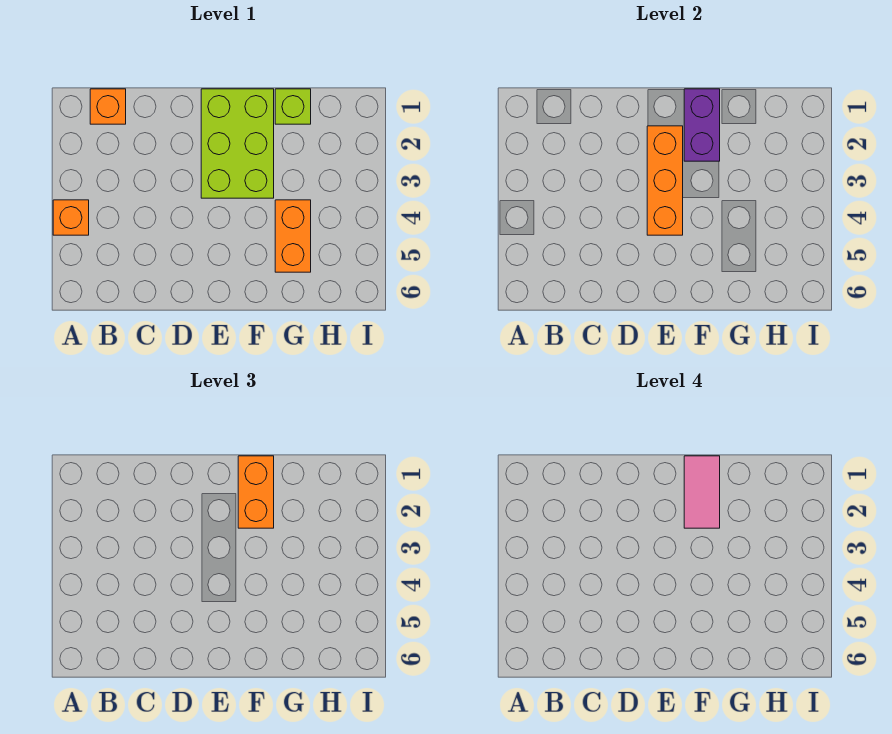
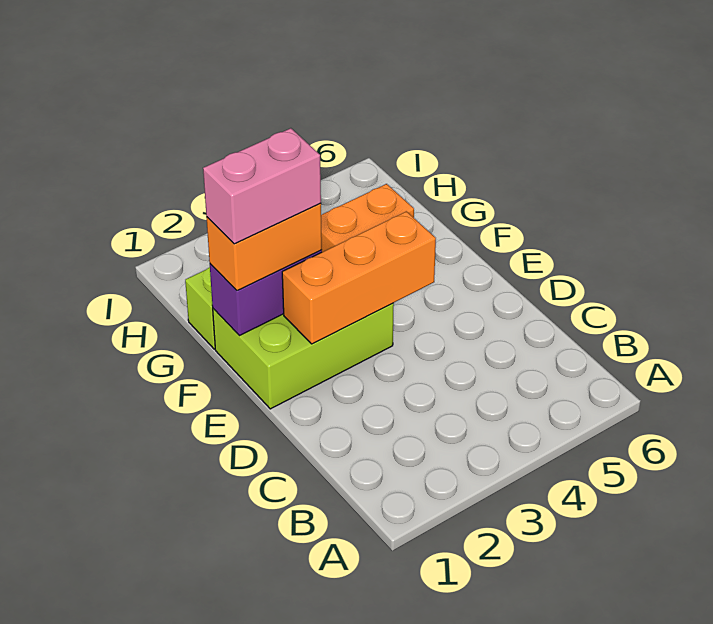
orange 1x1 brick [53,200,89,235] -> none
orange 1x1 brick [90,89,126,124] -> none
pink 1x2 tile [684,456,720,528] -> pink 1x2 brick [203,128,321,244]

